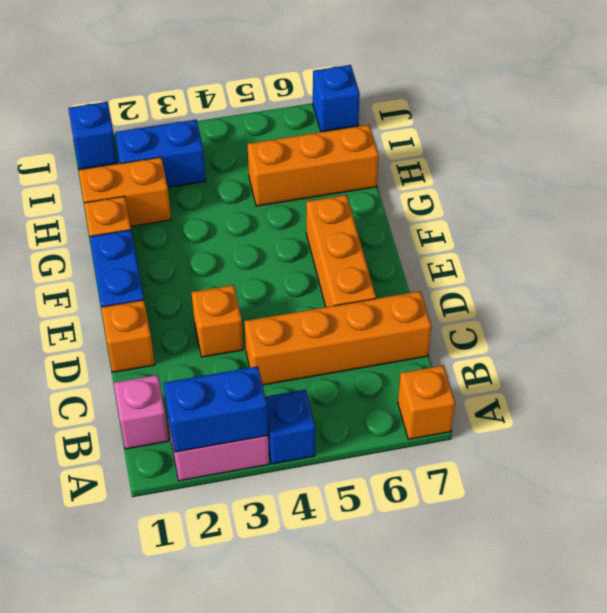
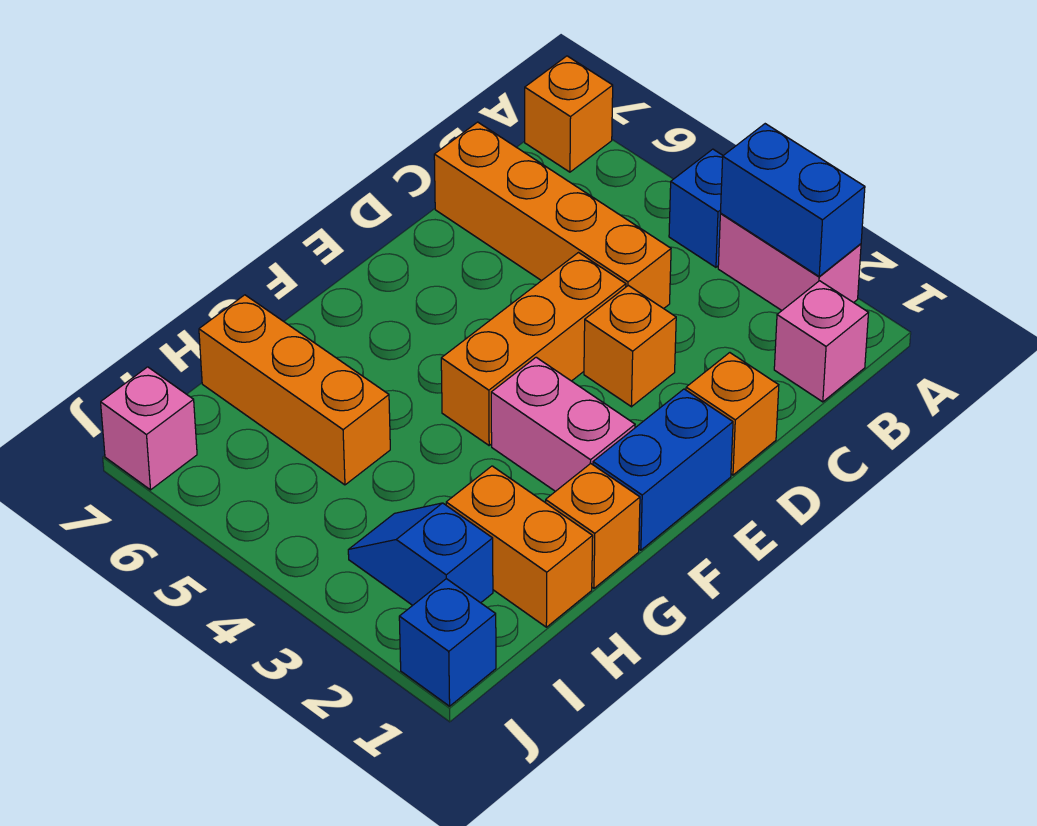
orange 1x3 brick [306,195,376,307] -> orange 1x3 brick moved to [441,253,626,445]
none -> pink 1x2 brick [491,357,635,491]
blue 1x2 brick [115,120,206,187] -> blue 1x2 slope [348,503,493,605]
blue 1x1 brick [313,65,360,132] -> pink 1x1 brick [101,367,197,490]

